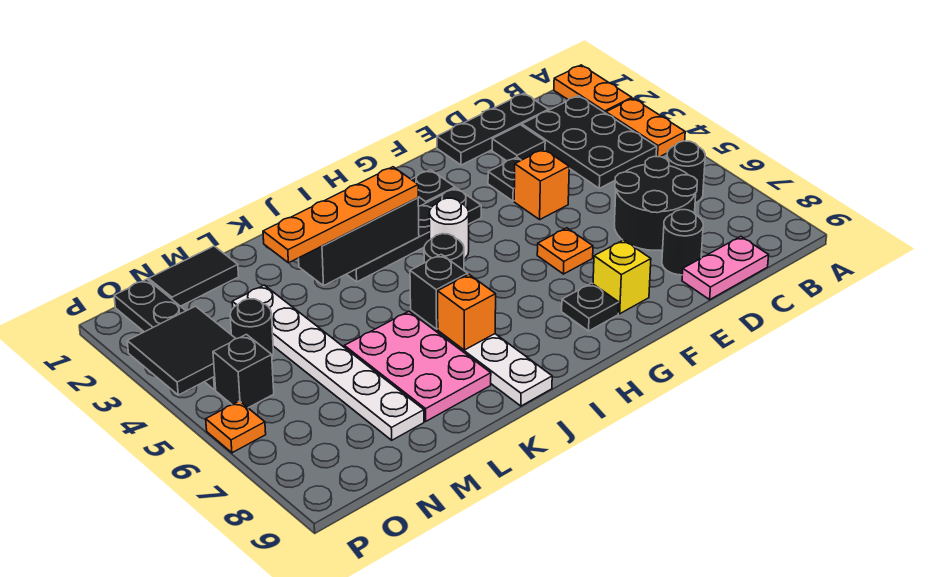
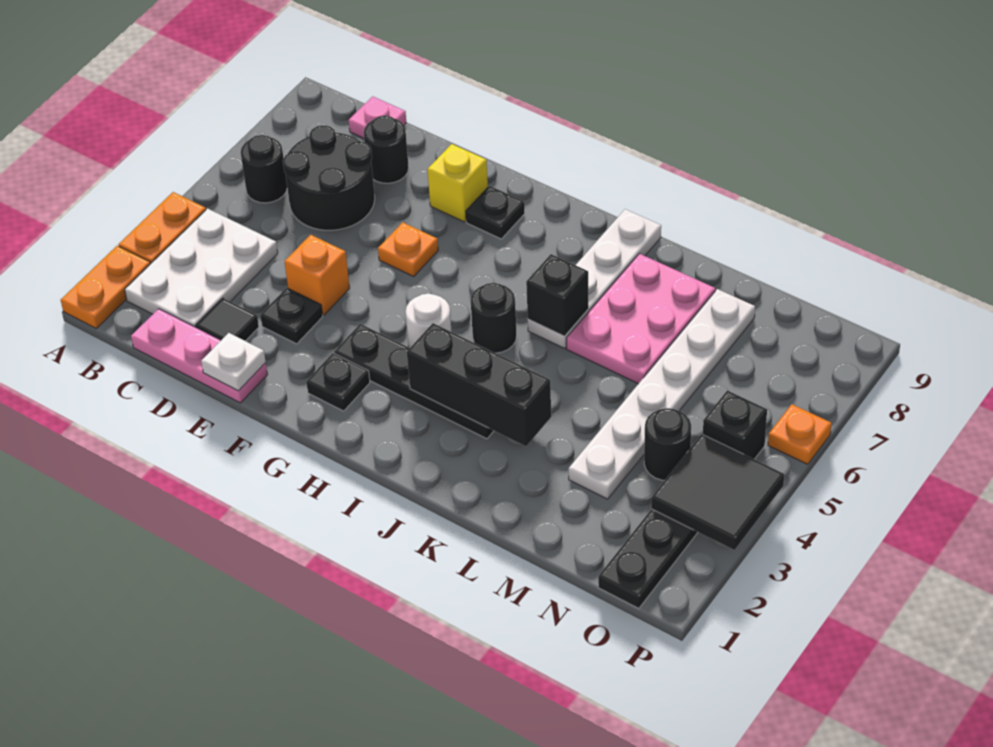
black 2x3 plate [522,96,657,188] -> white 2x3 plate [125,209,278,327]
black 1x3 plate [437,93,548,165] -> pink 1x3 plate [131,309,267,403]
pink 1x2 plate [682,236,769,300] -> pink 1x1 plate [349,96,406,138]
none -> white 1x1 plate [201,333,266,391]
orange 1x4 plate [263,167,418,263] -> none
orange 1x1 brick [438,274,496,350] -> none
black 1x2 tile [149,246,239,306] -> none

